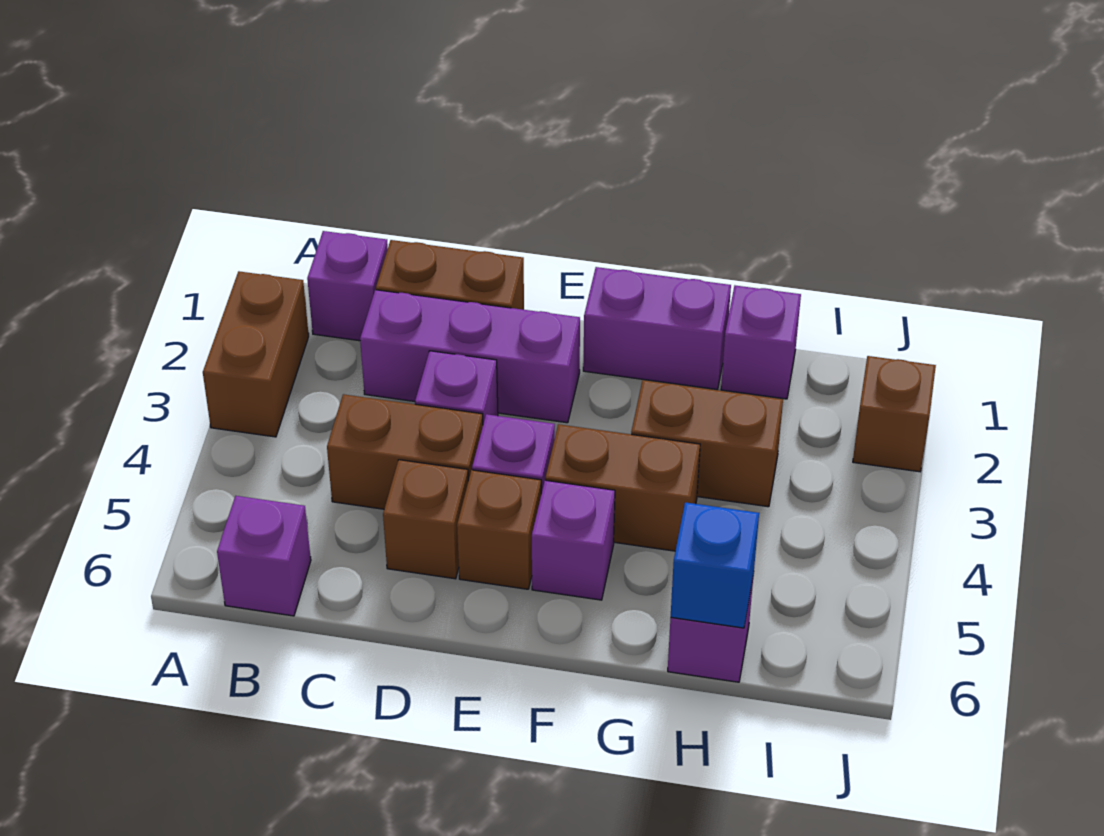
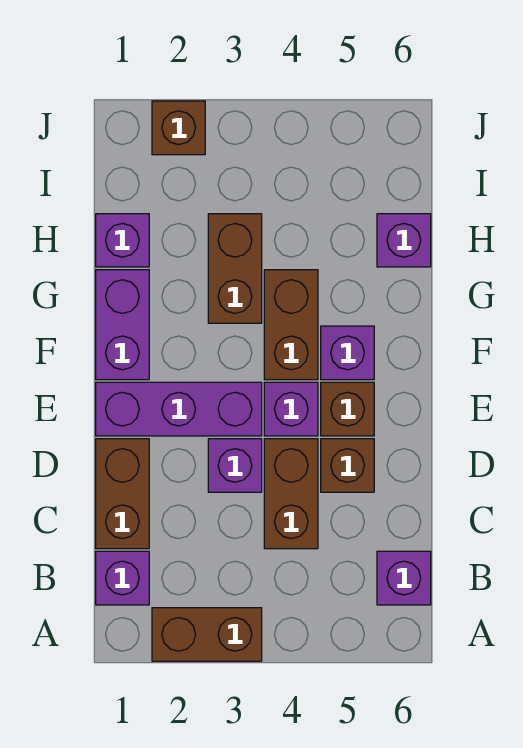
purple 1x3 brick [360,290,580,423] -> purple 1x3 brick turned to [96,382,262,436]
blue 1x1 brick [671,502,759,628] -> none

